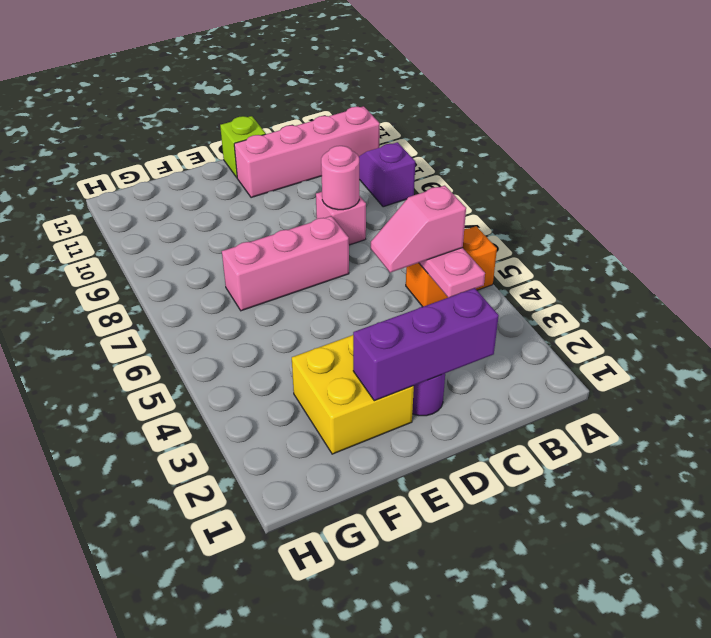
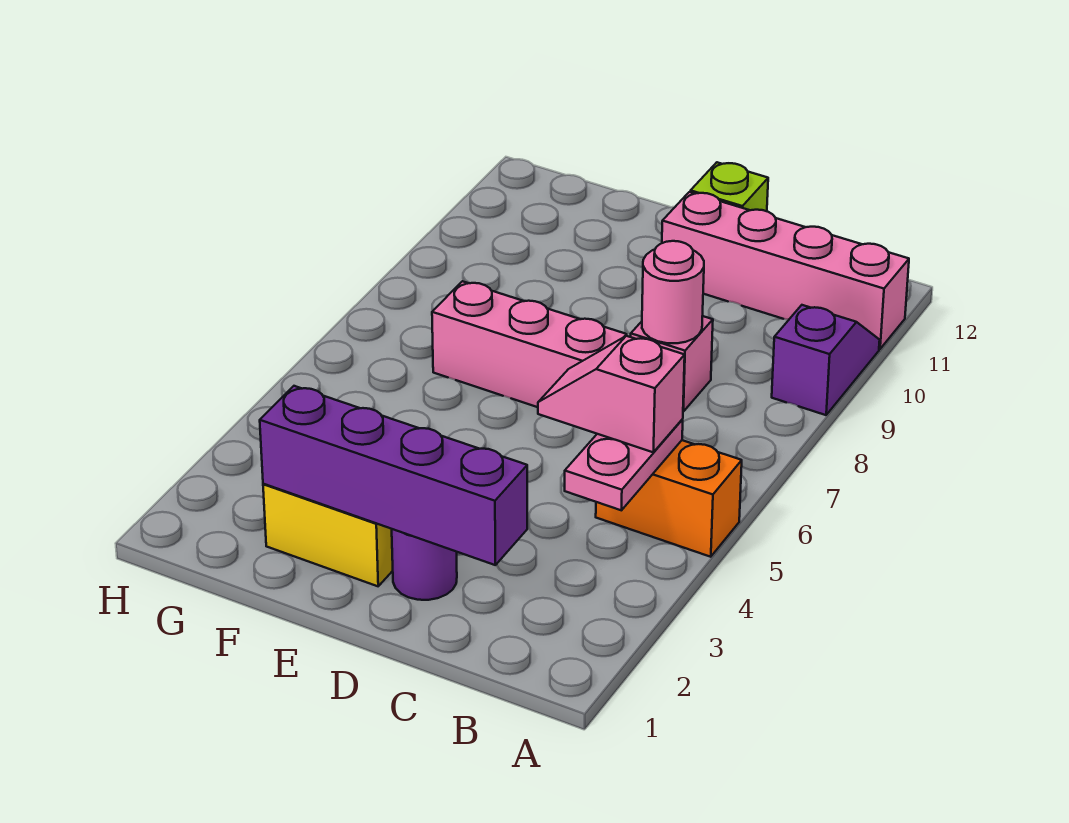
purple 1x3 brick [353,288,499,401] -> purple 1x4 brick [260,386,527,565]

